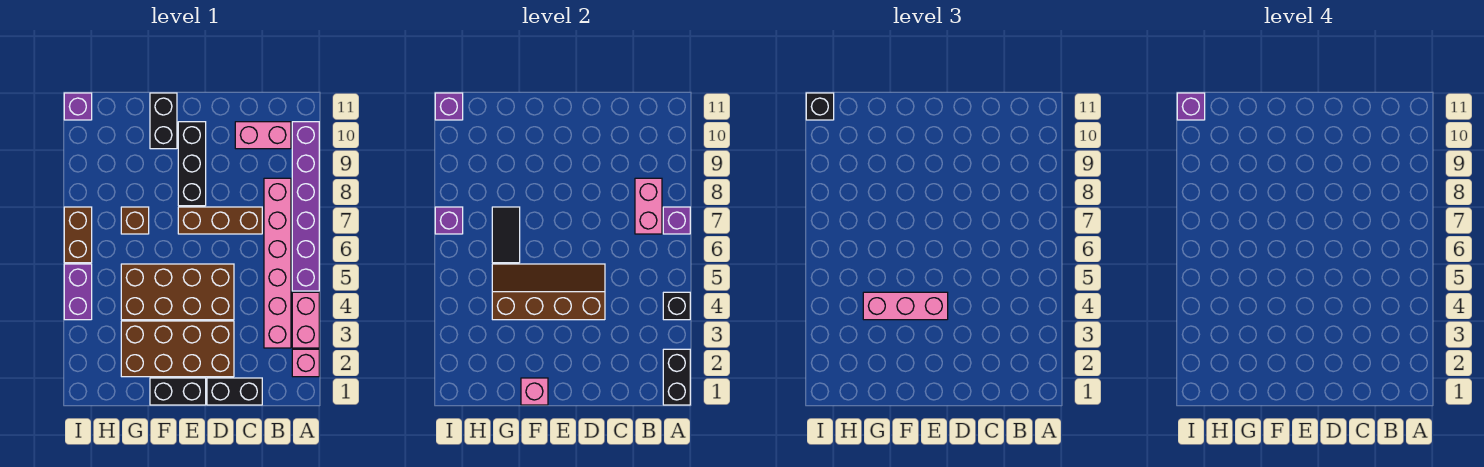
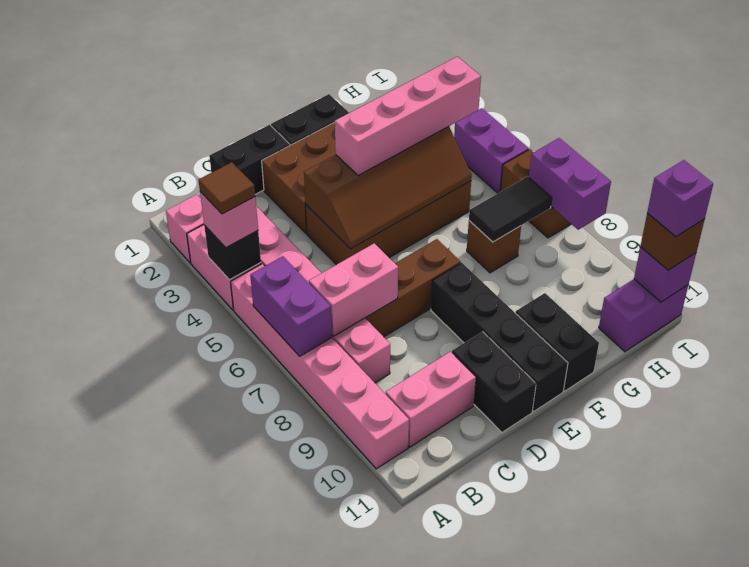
black 1x2 brick [663,349,690,405] -> black 1x2 brick moved to [452,332,536,432]
none -> brown 1x1 tile [199,162,255,214]
purple 1x6 brick [292,122,319,291] -> pink 1x6 brick [231,264,409,469]
purple 1x1 brick [663,207,690,234] -> purple 1x2 brick [250,256,332,356]
pink 1x2 brick [635,178,662,234] -> pink 1x2 brick turned to [309,243,398,336]
pink 1x3 brick [863,292,948,320] -> pink 1x4 brick [335,57,481,176]
black 1x3 brick [178,122,206,206] -> black 1x4 brick [431,263,568,411]
pink 1x1 brick [521,378,548,405] -> pink 1x1 brick moved to [200,192,258,248]
black 1x2 tile [492,207,520,263] -> black 1x2 tile turned to [469,177,552,242]
purple 1x1 brick [435,207,463,234] -> purple 1x2 brick [529,138,611,230]
purple 1x1 brick [64,93,92,120] -> purple 1x2 brick [599,279,688,352]
black 1x1 brick [806,93,834,120] -> brown 1x1 brick [640,213,705,270]

